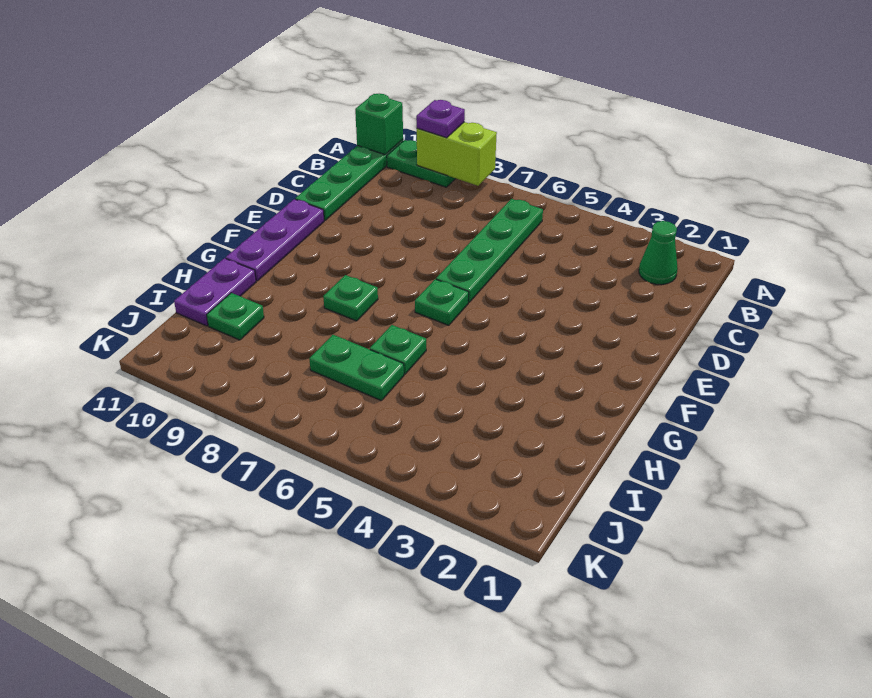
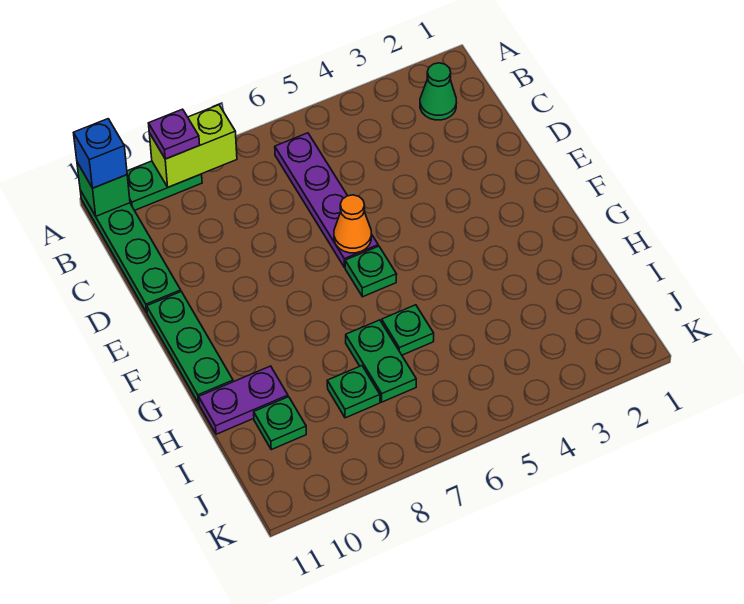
none -> blue 1x1 brick [74,119,127,188]
green 1x4 plate [436,199,543,302] -> purple 1x4 plate [275,133,378,267]
none -> orange 1x1 cone [334,195,371,253]
purple 1x3 plate [226,199,324,281] -> green 1x3 plate [147,292,233,403]
green 1x1 plate [323,275,378,321] -> green 1x1 plate moved to [327,366,380,418]
purple 1x2 plate [174,258,256,326] -> purple 1x2 plate turned to [199,366,288,434]
green 1x2 plate [309,335,404,401] -> green 1x2 plate turned to [346,320,416,402]

